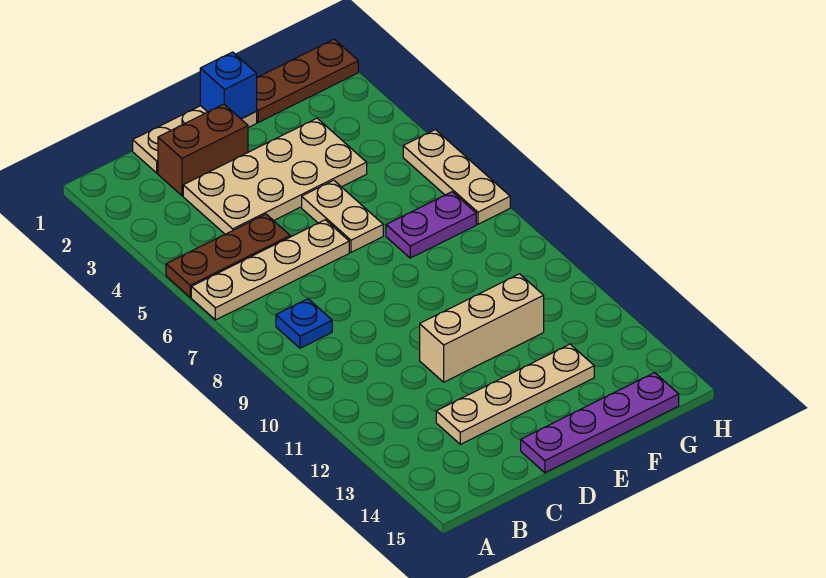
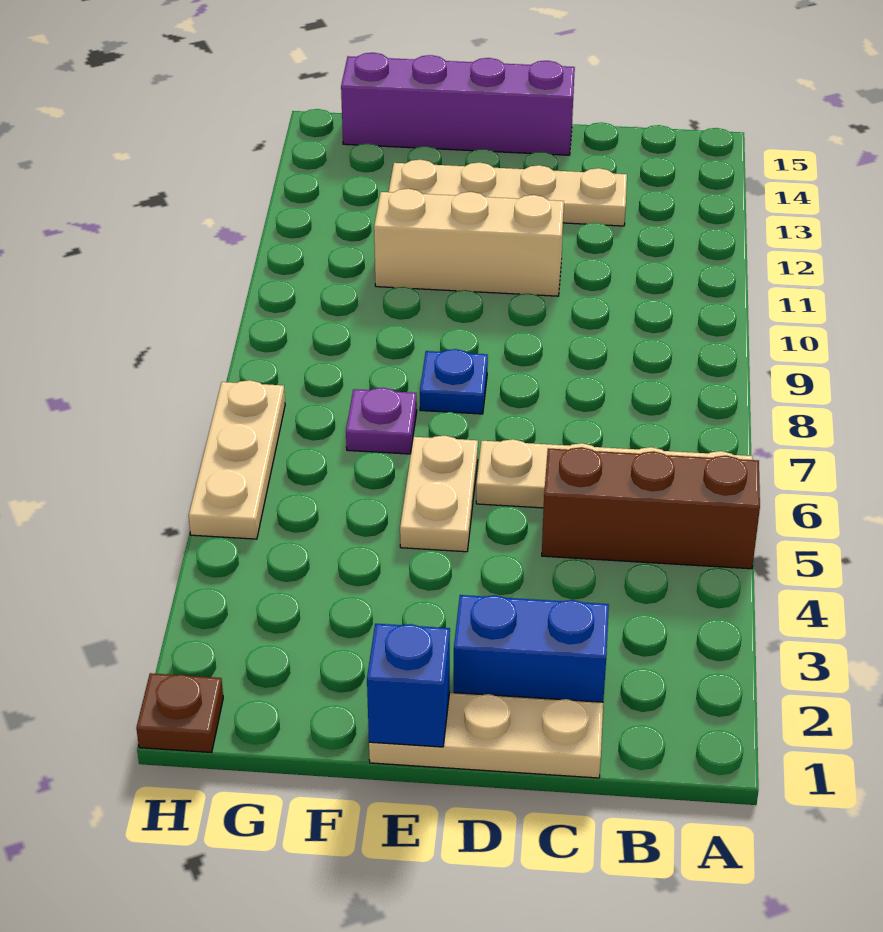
brown 1x3 plate [166,214,290,297] -> brown 1x3 brick [542,447,760,569]
blue 1x1 plate [276,299,332,348] -> blue 1x1 plate moved to [420,349,488,414]
brown 1x2 brick [158,104,248,196] -> blue 1x2 brick [454,595,609,702]
tan 2x4 plate [183,118,367,234] -> none
purple 1x4 plate [521,373,679,473] -> purple 1x4 brick [341,53,575,155]
brown 1x3 plate [257,39,358,122] -> brown 1x1 plate [136,673,223,753]
purple 1x2 plate [386,192,476,258] -> purple 1x1 plate [346,388,417,454]

